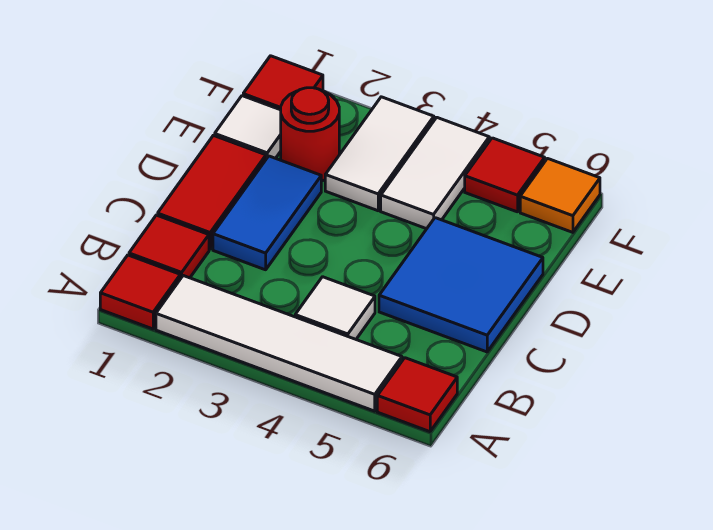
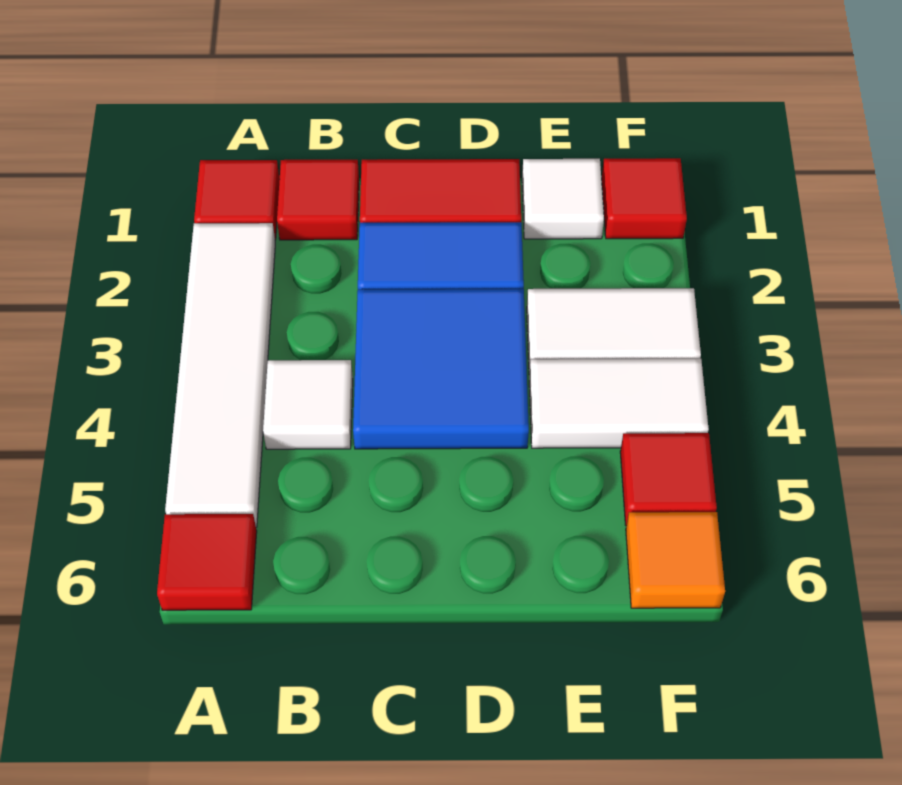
blue 2x2 tile [379,218,543,352] -> blue 2x2 tile moved to [353,289,529,449]
red 1x1 round brick [281,88,339,181] -> none

